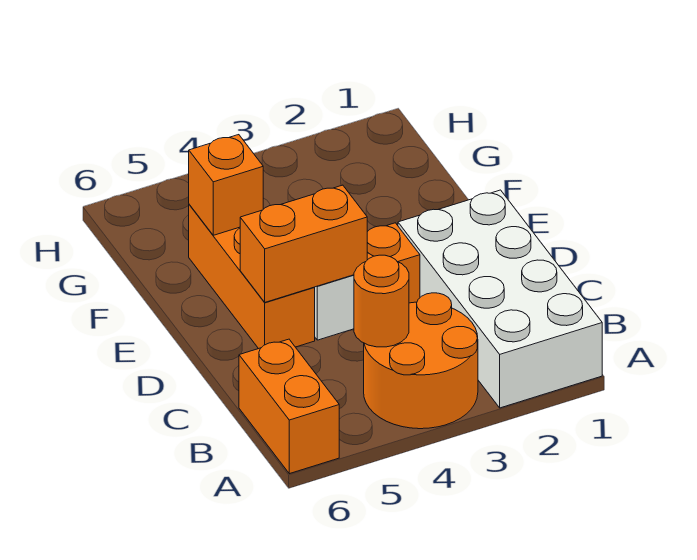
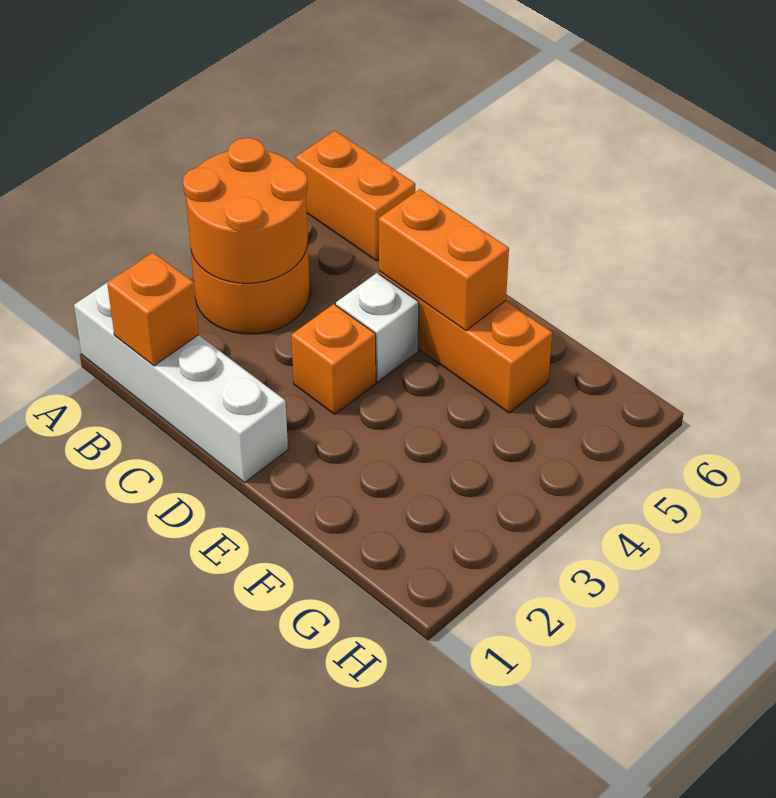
white 2x4 brick [398,190,602,408] -> white 1x4 brick [74,282,288,483]
orange 1x1 round brick [354,255,409,347] -> orange 2x2 round brick [183,138,308,283]
orange 1x2 brick [240,185,367,302] -> orange 1x2 brick turned to [379,189,509,330]
orange 1x1 brick [189,135,263,235] -> orange 1x1 brick moved to [107,253,199,366]

